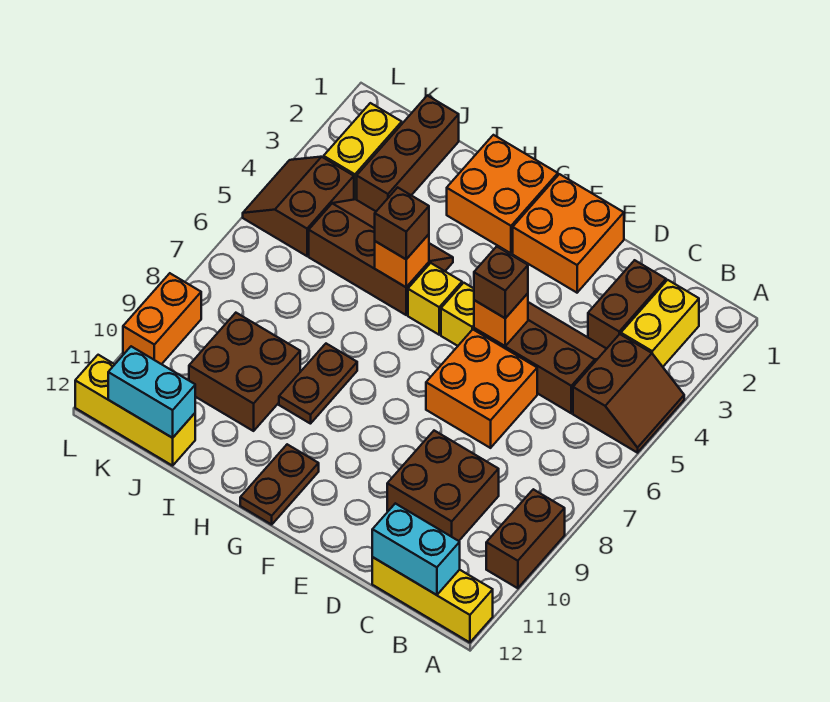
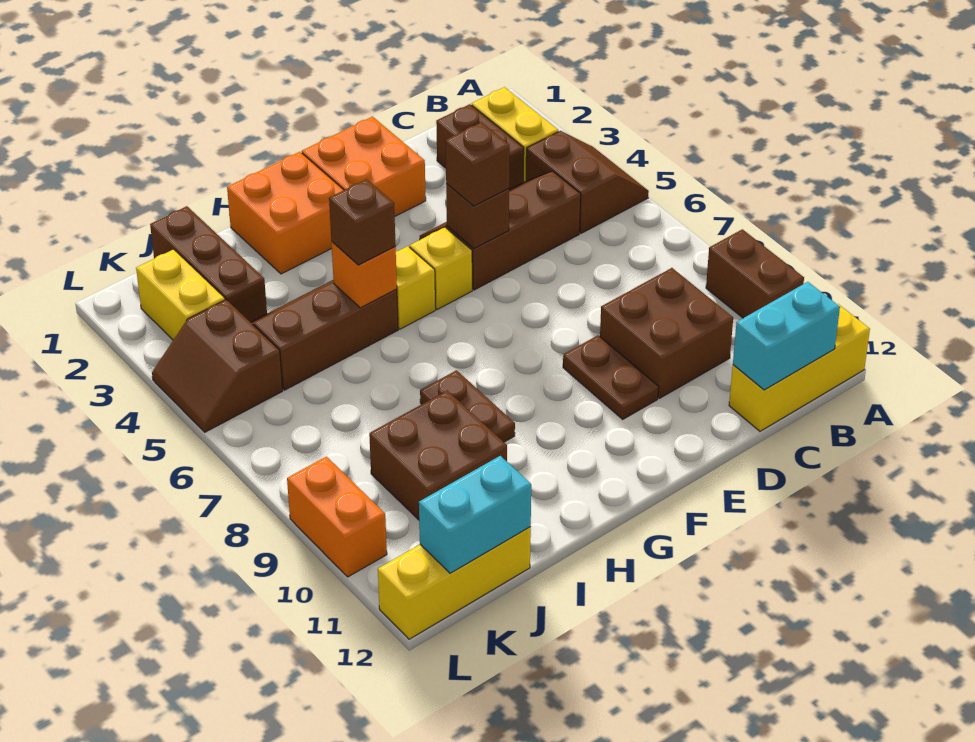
orange 2x2 brick [426,330,537,448] -> none
orange 1x1 brick [474,293,528,346] -> brown 1x1 brick [446,183,509,249]
brown 1x2 plate [240,444,319,525] -> brown 1x2 plate moved to [563,335,659,419]

